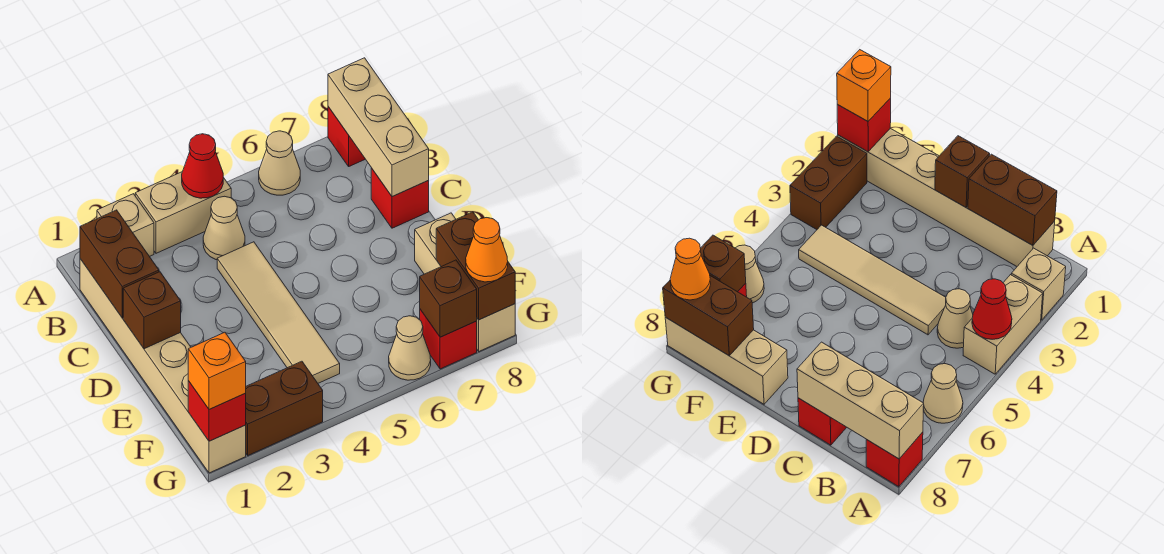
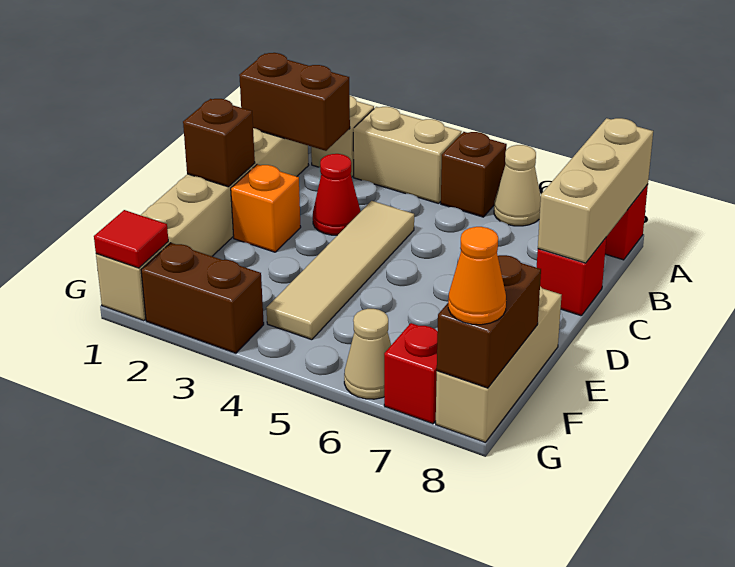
red 1x1 cone [182,134,223,198] -> red 1x1 cone moved to [313,154,361,235]
brown 1x2 brick [80,210,159,318] -> brown 1x2 brick turned to [239,53,350,151]
tan 1x1 cone [203,196,245,260] -> none
red 1x1 brick [188,381,246,441] -> red 1x1 tile [94,210,168,268]
orange 1x1 brick [188,332,246,409] -> orange 1x1 brick moved to [231,165,301,252]
brown 1x1 brick [420,260,477,337] -> brown 1x1 brick moved to [441,132,507,217]

